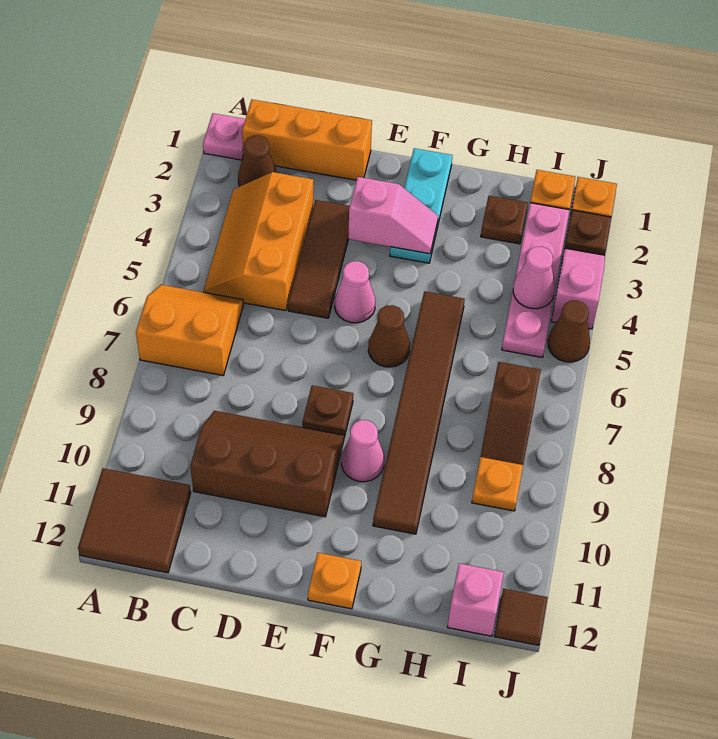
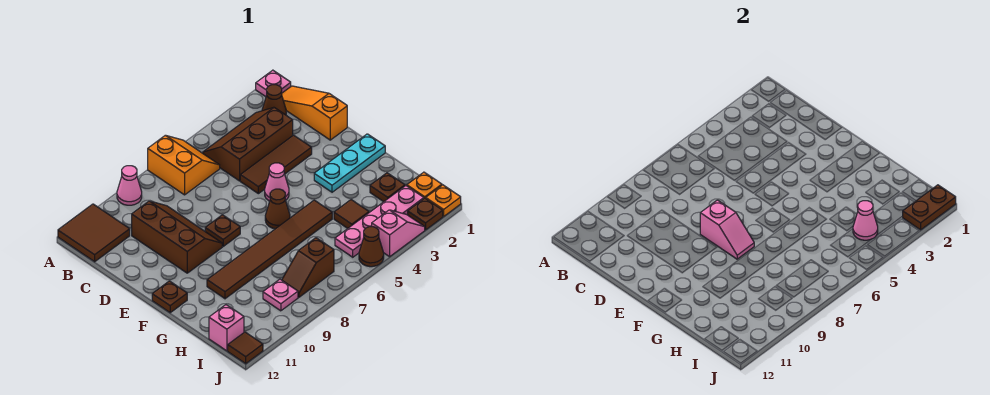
orange 1x3 brick [242,99,372,180] -> orange 1x3 slope [282,86,347,140]
orange 2x3 slope [204,172,313,311] -> brown 2x3 slope [203,108,293,181]
pink 1x2 slope [348,177,438,254] -> pink 1x2 slope moved to [700,200,754,259]
pink 1x1 cone [341,420,384,482] -> pink 1x1 cone moved to [117,166,142,205]
orange 1x1 plate [308,553,361,609] -> brown 1x1 plate [152,281,187,313]
none -> brown 1x1 tile [334,200,369,228]
orange 1x1 plate [472,457,523,511] -> pink 1x1 plate [263,279,298,311]
none -> brown 1x2 plate [903,185,956,230]

